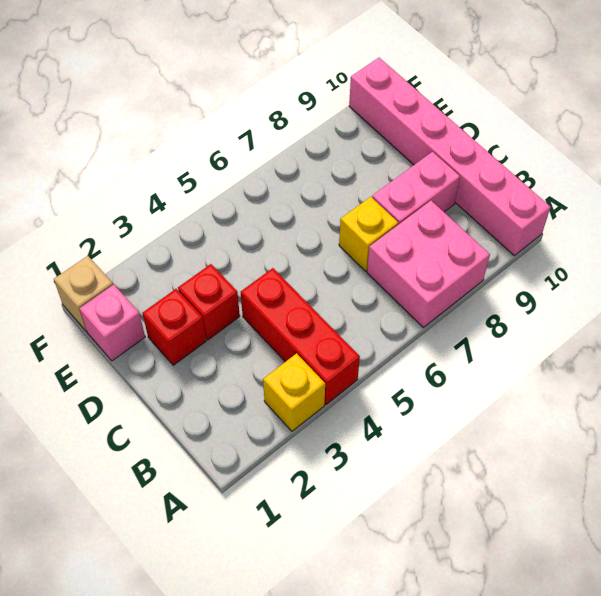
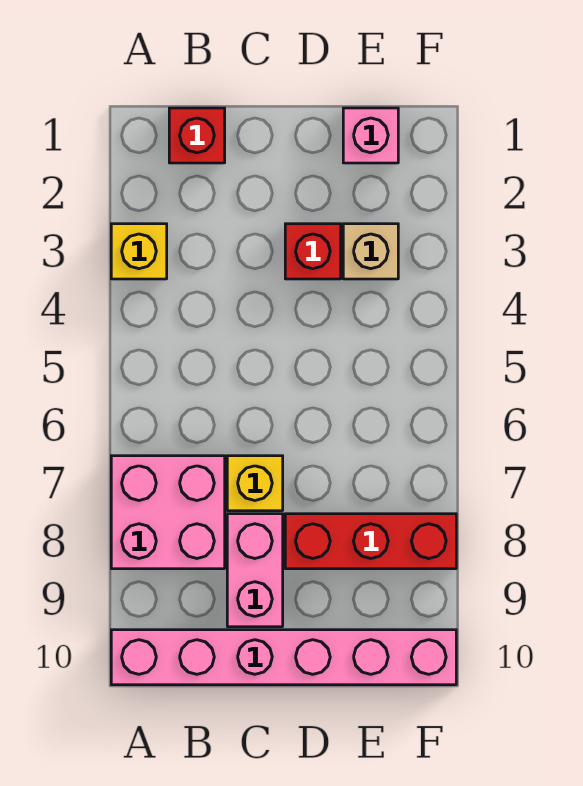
red 1x3 brick [241,268,360,404] -> red 1x3 brick moved to [285,514,456,569]
red 1x1 brick [143,289,206,365] -> red 1x1 brick moved to [169,108,225,163]
tan 1x1 brick [54,256,113,332] -> tan 1x1 brick moved to [343,224,398,279]

